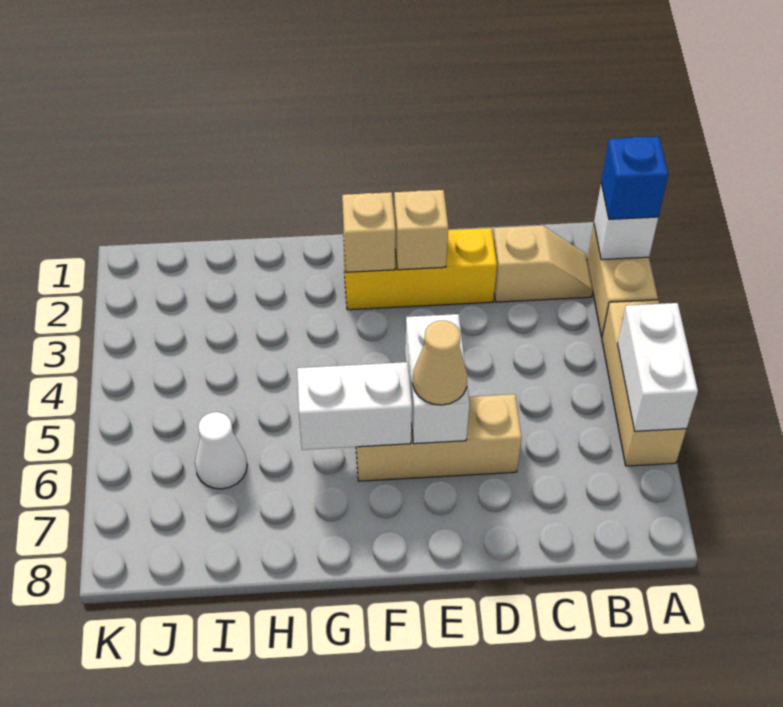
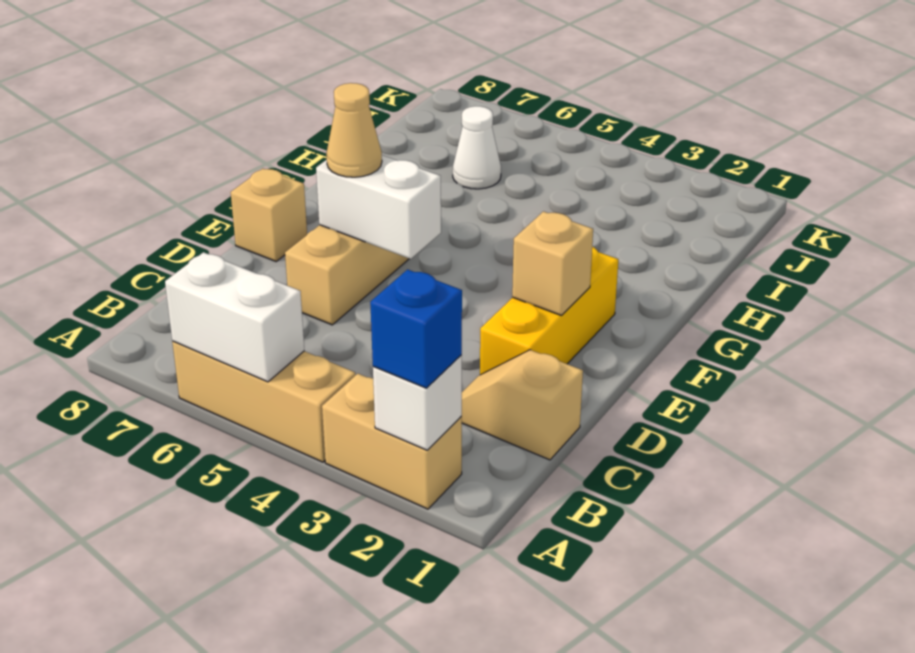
tan 1x2 slope [493,226,593,302] -> tan 1x2 slope turned to [461,350,583,460]
tan 1x1 brick [342,192,395,272] -> tan 1x1 brick moved to [231,169,307,261]
white 1x2 brick [297,362,412,450] -> none

